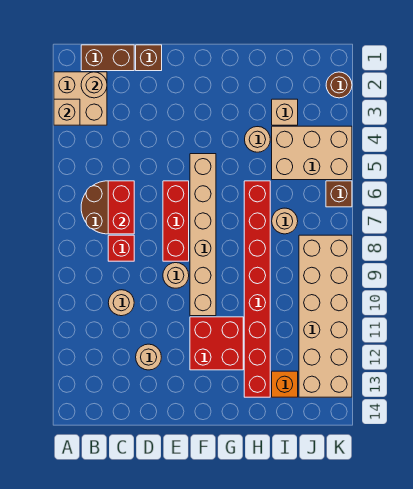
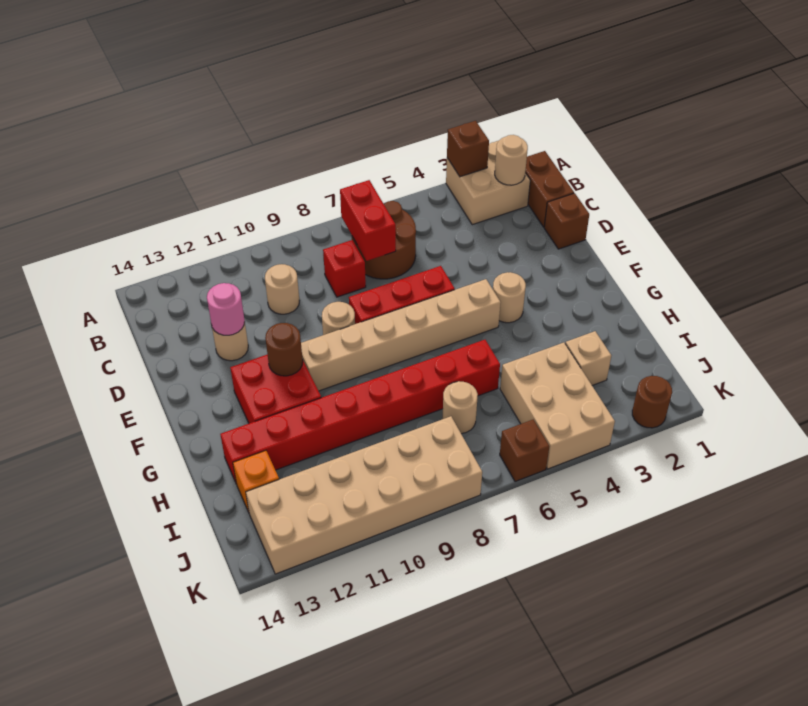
tan 1x1 brick [54,99,80,125] -> brown 1x1 brick [447,121,489,177]
red 1x2 brick [108,181,134,234] -> red 1x2 brick turned to [340,180,396,261]
none -> pink 1x1 round brick [207,283,245,335]
none -> brown 1x1 round brick [265,323,303,376]
tan 1x1 round brick [245,127,270,152] -> tan 1x1 round brick moved to [493,272,526,323]

